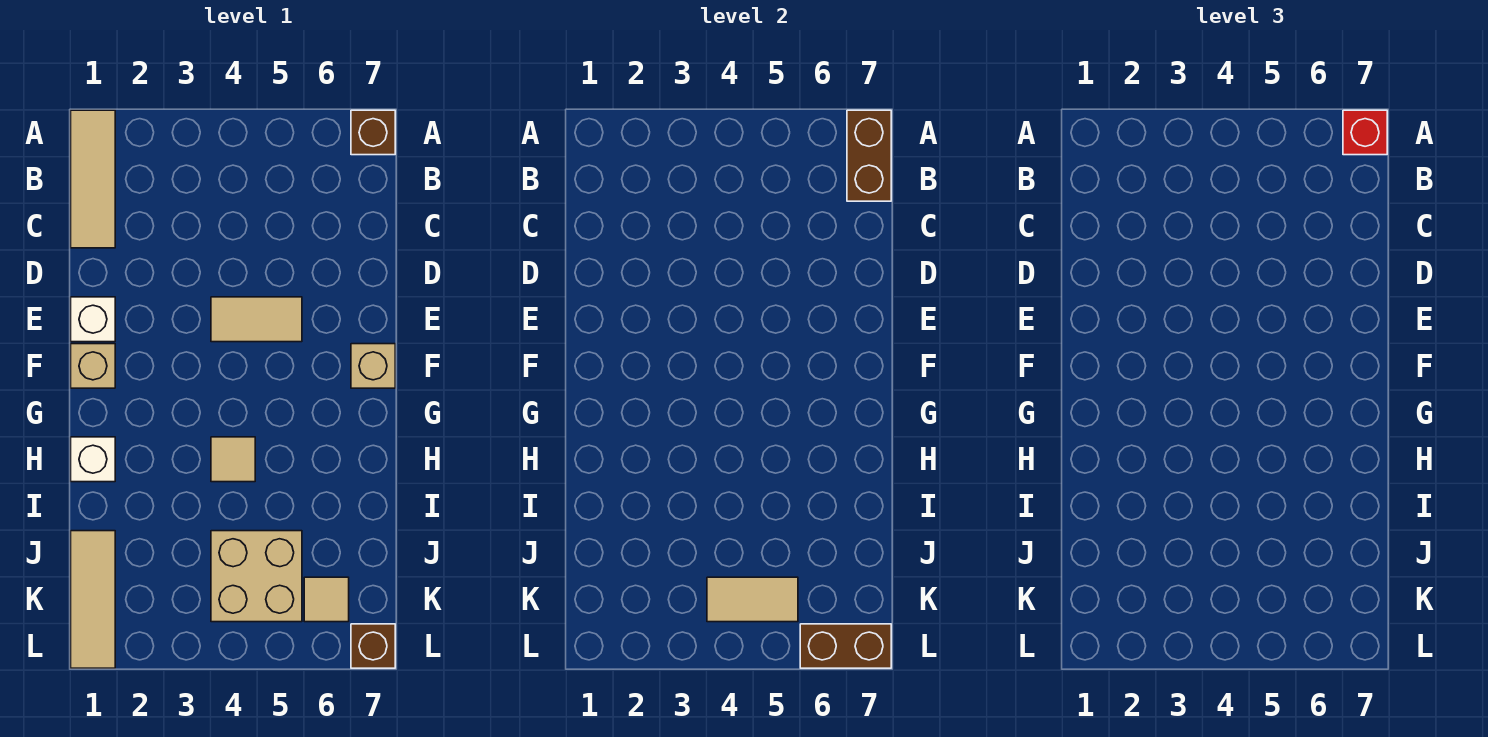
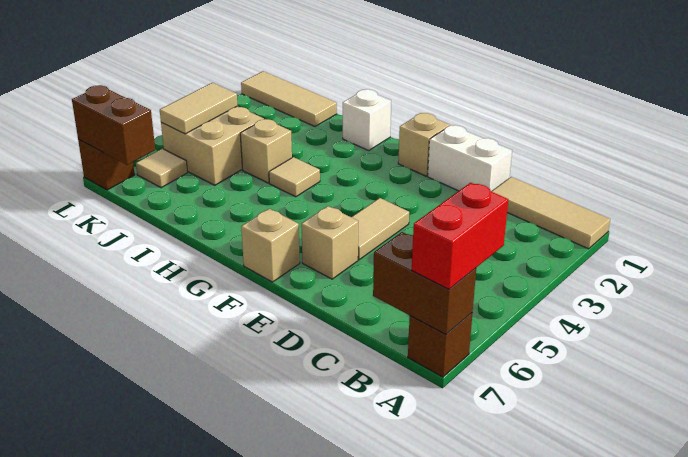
red 1x1 brick [1343,110,1387,155] -> red 1x2 brick [412,183,508,289]
white 1x1 brick [71,297,115,342] -> white 1x2 brick [428,125,512,191]
none -> tan 1x1 brick [301,206,358,279]
none -> tan 1x1 brick [240,119,292,183]
brown 1x2 brick [800,624,891,668] -> brown 1x2 brick turned to [72,85,155,165]

